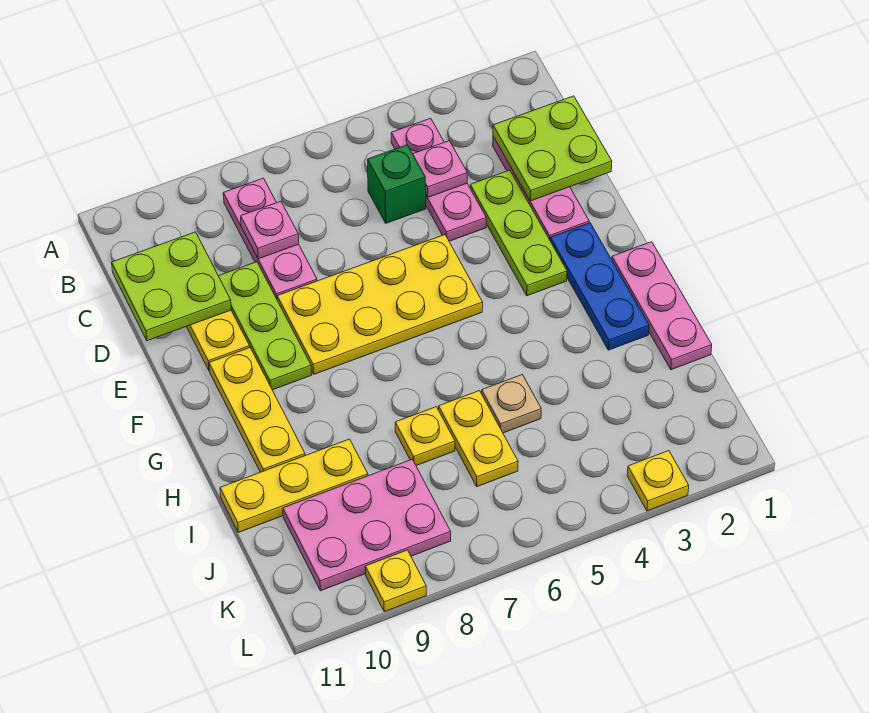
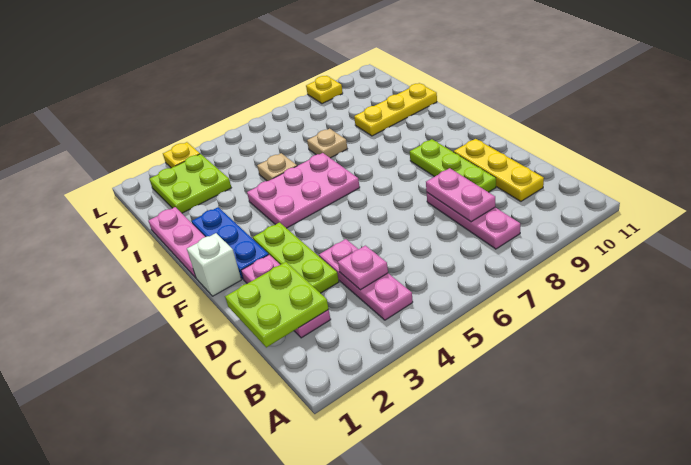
green 1x1 brick [367,145,426,223] -> none
pink 1x1 plate [241,201,299,259] -> pink 1x2 plate [426,168,495,222]
lime 2x2 plate [112,232,231,341] -> lime 2x2 plate moved to [149,154,231,213]
yellow 2x4 plate [277,235,483,374] -> none
none -> white 1x1 brick [187,233,241,296]
yellow 1x3 plate [209,348,305,472] -> none
yellow 1x2 plate [439,391,518,487] -> none
yellow 1x1 plate [395,407,455,466] -> tan 1x1 plate [307,129,347,158]
pink 2x3 plate [283,460,451,591] -> pink 2x3 plate moved to [247,153,360,228]

